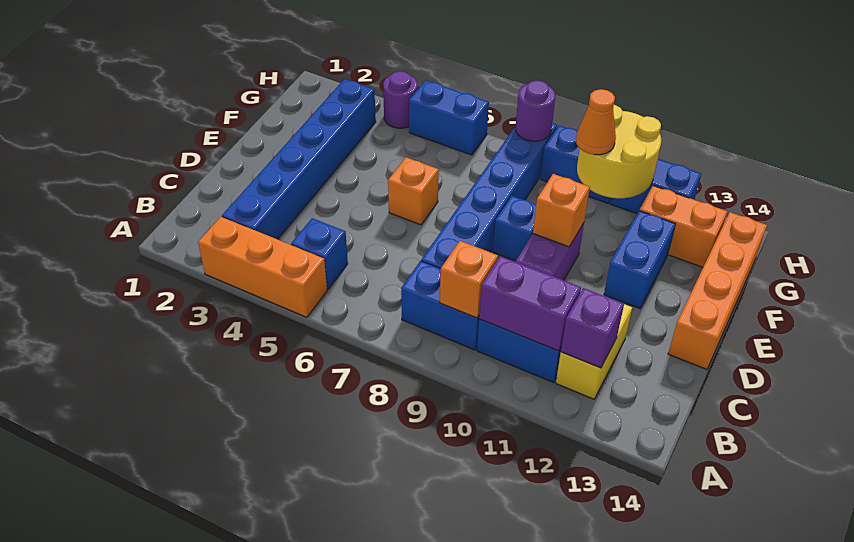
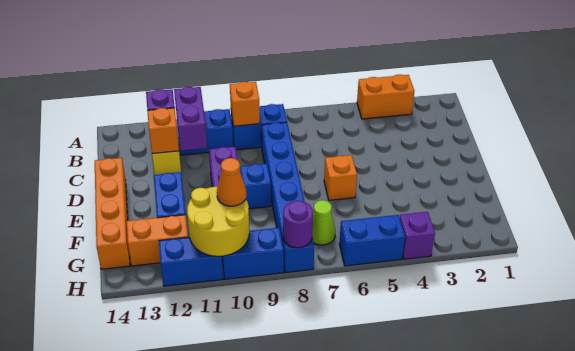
orange 1x3 brick [198,217,327,317] -> orange 1x2 brick [357,75,414,119]
blue 1x6 brick [222,79,376,239] -> none
blue 1x1 brick [291,218,348,289] -> none
purple 1x2 brick [479,256,581,351] -> purple 1x2 brick turned to [174,87,207,151]
orange 1x1 brick [533,174,590,247] -> orange 1x1 brick moved to [147,108,179,154]
none -> lime 1x1 cone [312,200,335,245]
purple 1x1 round brick [383,71,417,128] -> purple 1x1 brick [400,212,435,259]

